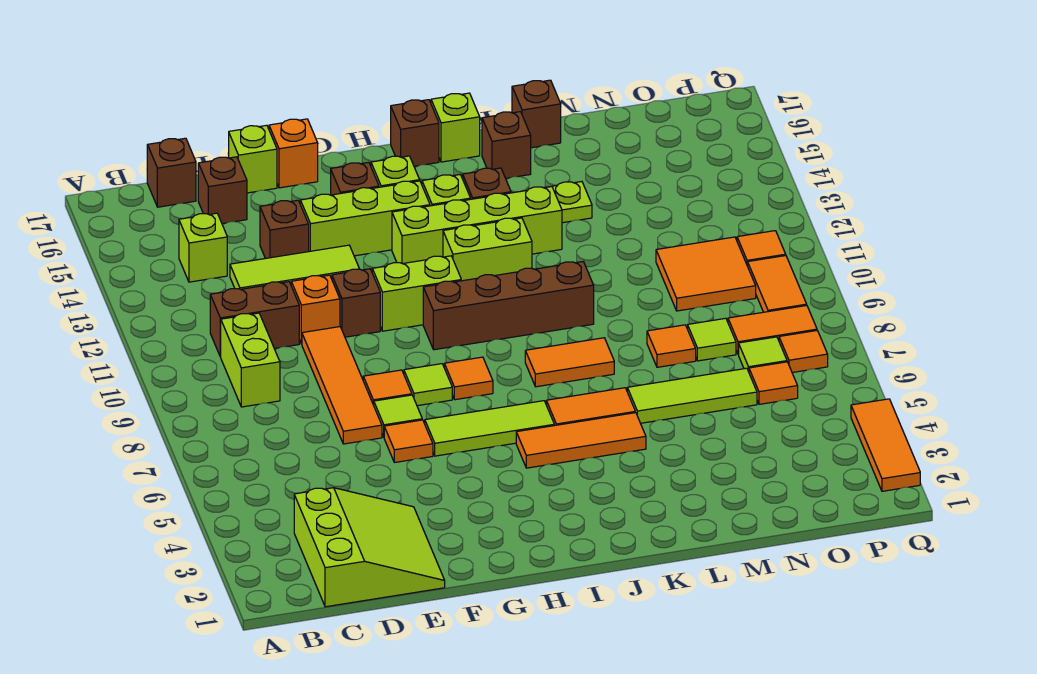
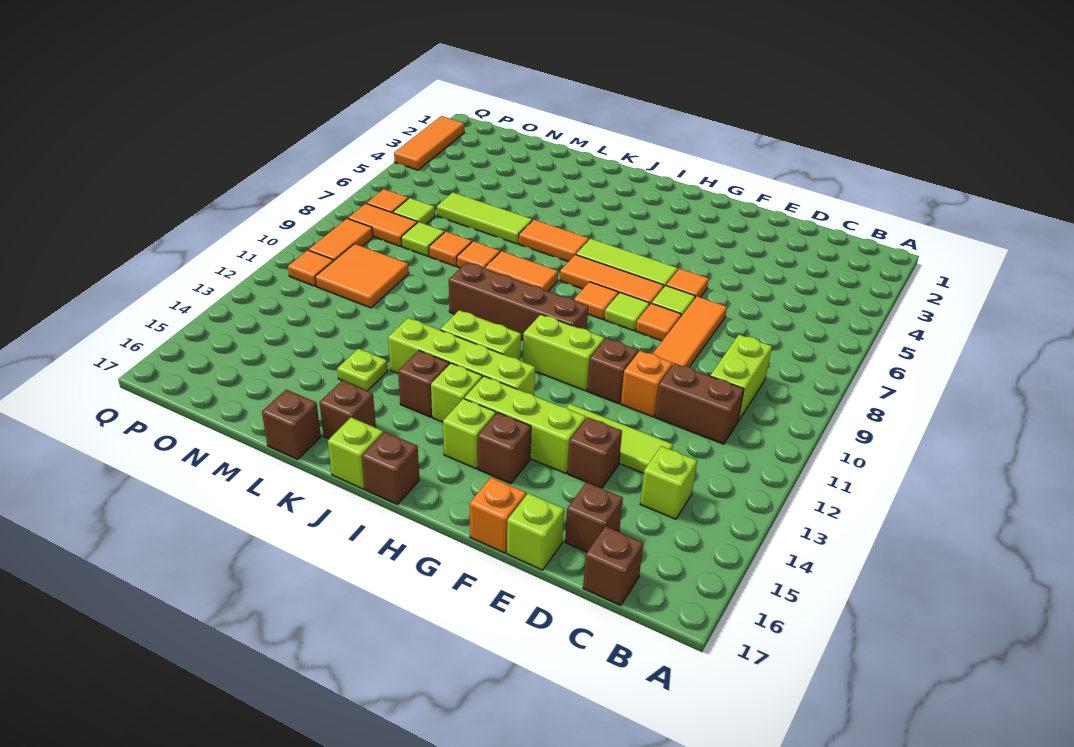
lime 3x3 slope [294,488,445,607] -> none
orange 1x3 tile [516,413,646,468] -> orange 1x3 tile moved to [560,255,664,305]
orange 1x1 tile [749,362,798,404] -> orange 1x1 tile moved to [457,241,500,269]

